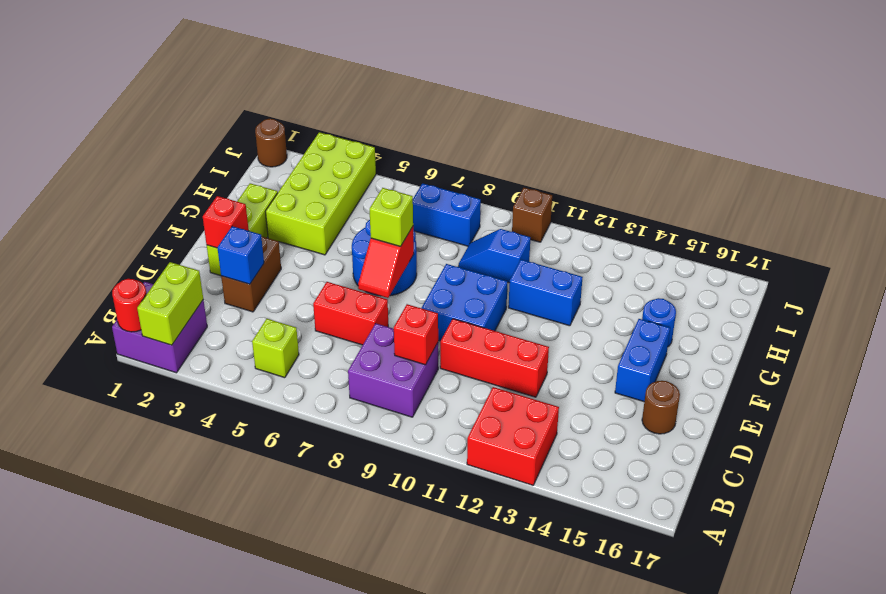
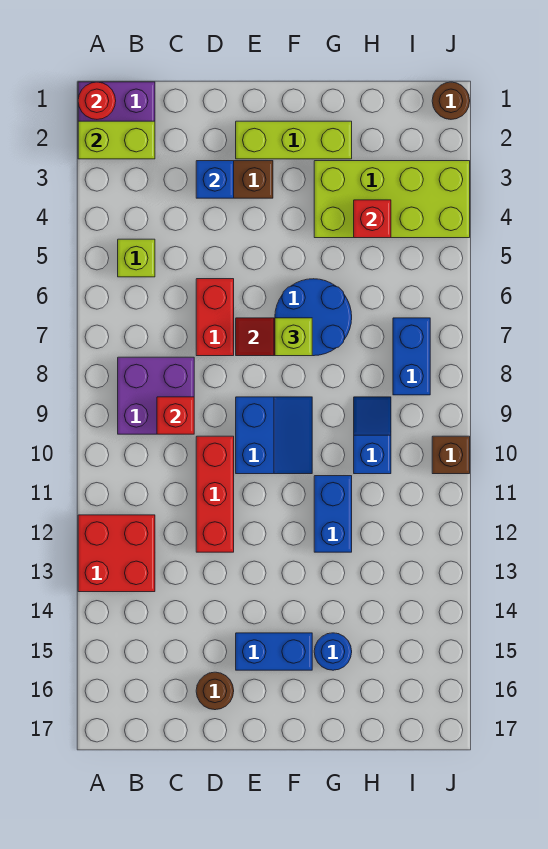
red 1x1 brick [203,196,249,248] -> red 1x1 brick moved to [354,200,391,238]
blue 2x2 brick [422,264,507,341] -> blue 2x2 slope [236,397,312,474]

